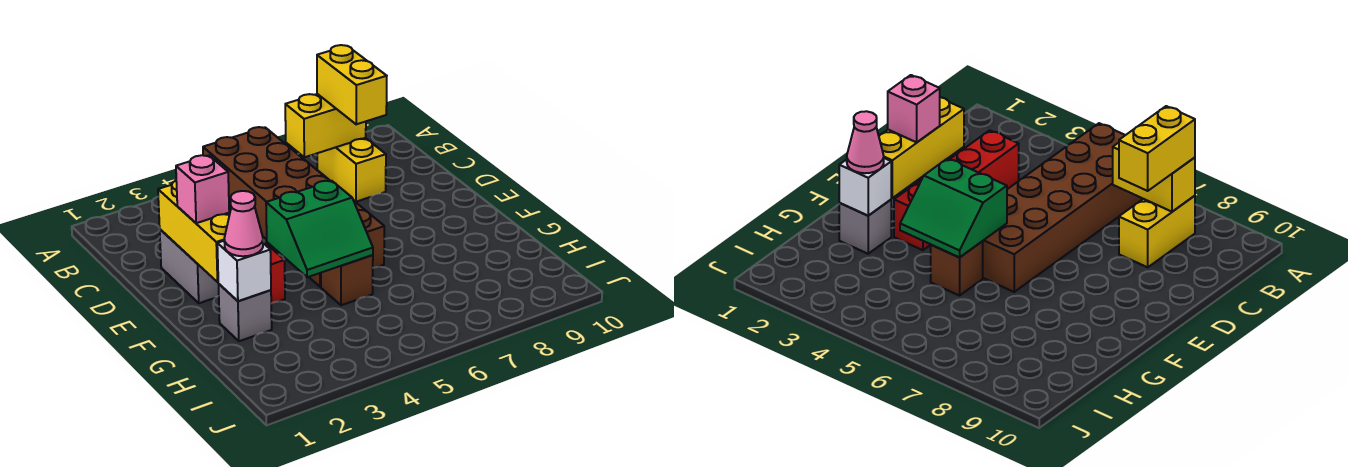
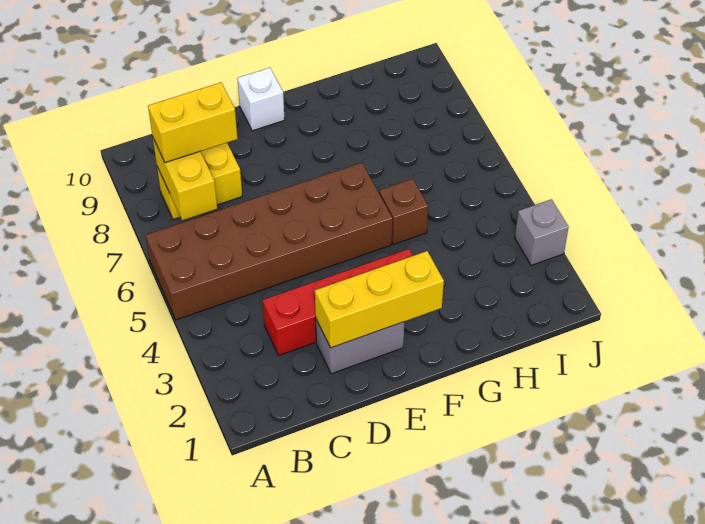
pink 1x1 brick [176,155,229,223] -> none
green 2x2 slope [266,181,373,277] -> none
grey 1x1 brick [219,284,272,341] -> grey 1x1 brick moved to [515,199,569,265]
white 1x1 brick [217,241,271,301] -> white 1x1 brick moved to [237,68,285,131]
pink 1x1 cone [224,191,263,256] -> none

